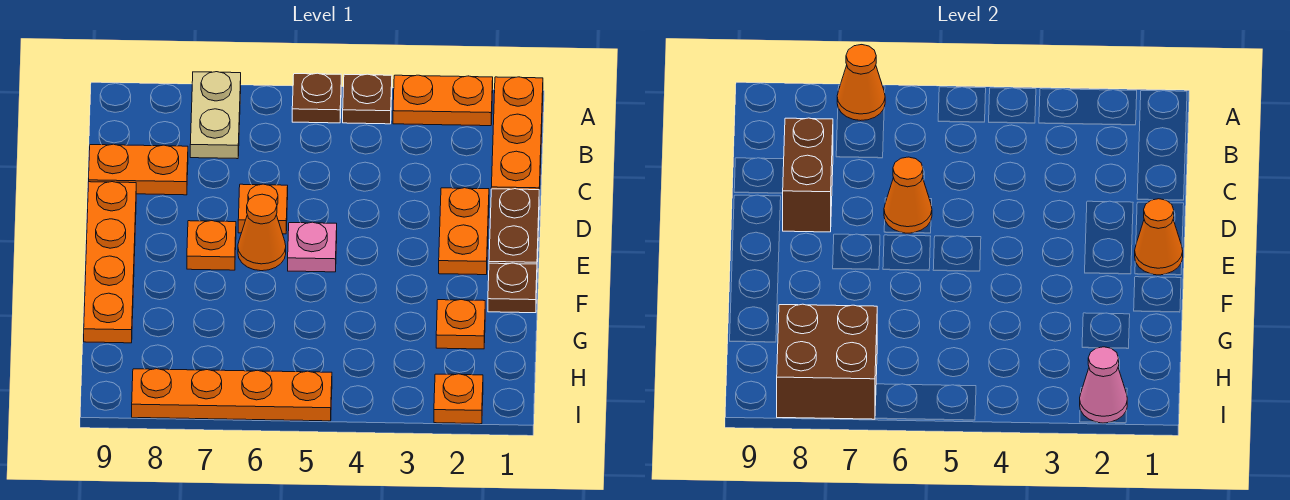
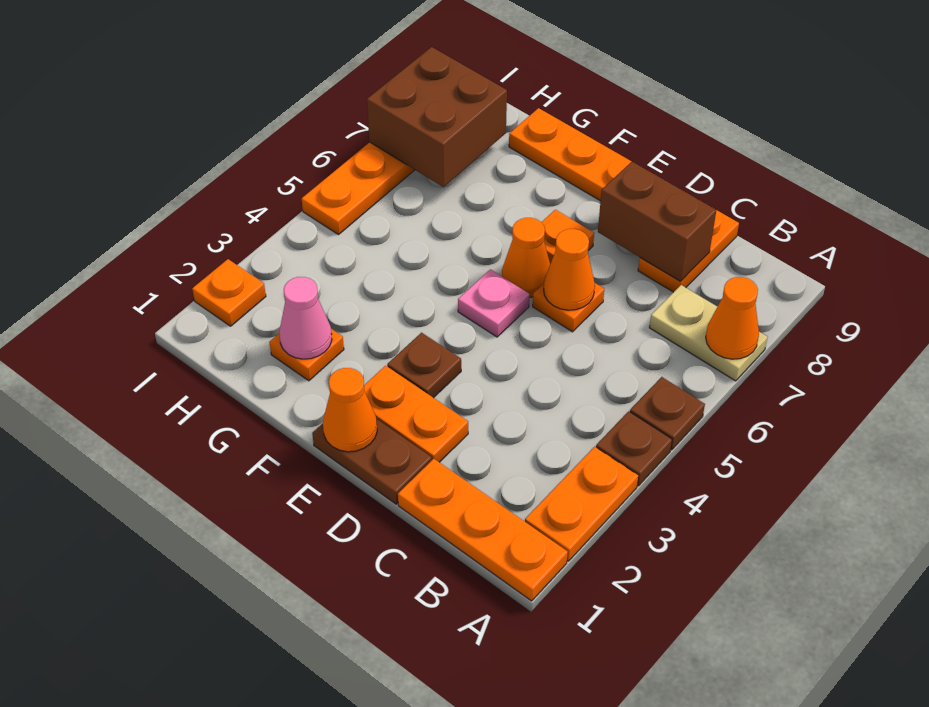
brown 1x1 plate [488,263,537,313] -> brown 1x1 plate moved to [387,333,461,398]
pink 1x1 cone [1080,347,1127,423] -> pink 1x1 cone moved to [279,277,332,359]

